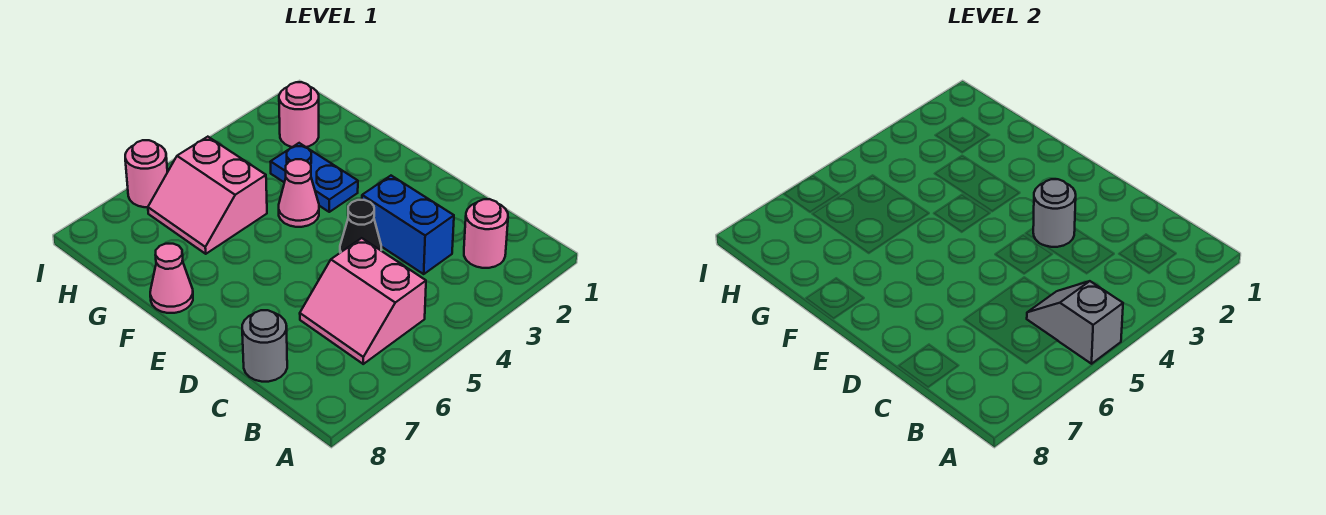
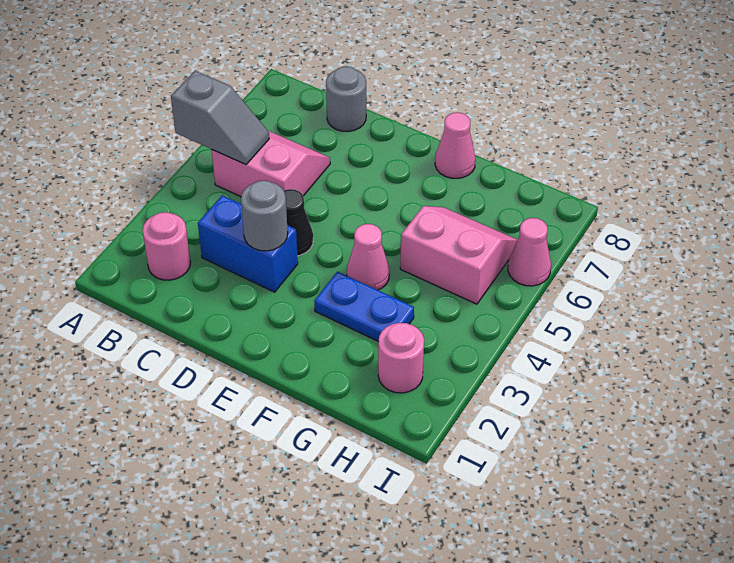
pink 1x1 round brick [125,140,167,207] -> pink 1x1 cone [508,218,551,286]

